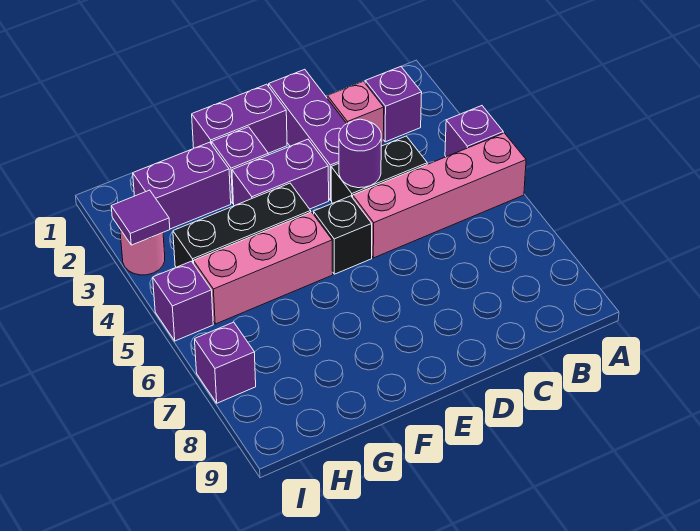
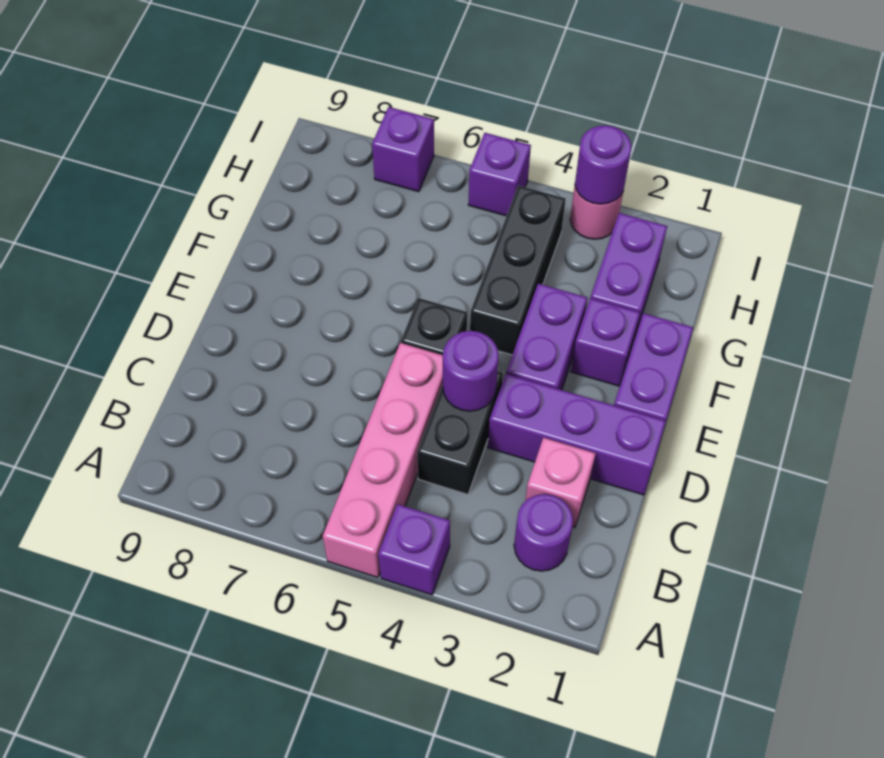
purple 1x1 brick [365,67,422,142] -> purple 1x1 round brick [514,494,573,571]
pink 1x3 brick [194,212,333,324] -> none
purple 1x1 tile [111,190,170,245] -> purple 1x1 round brick [575,125,632,204]

